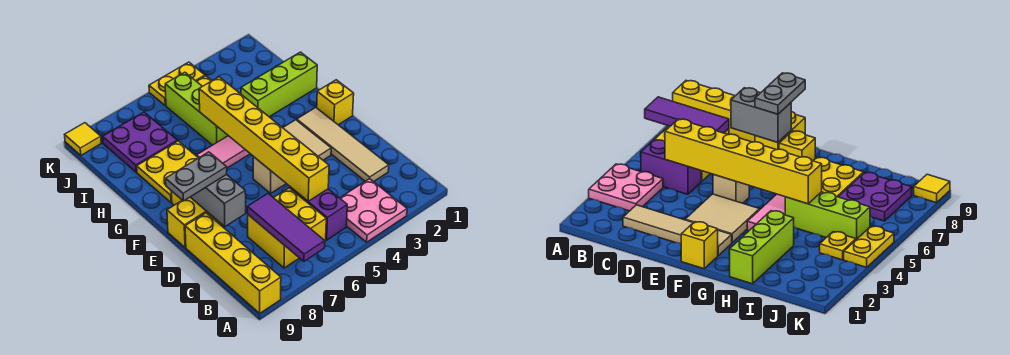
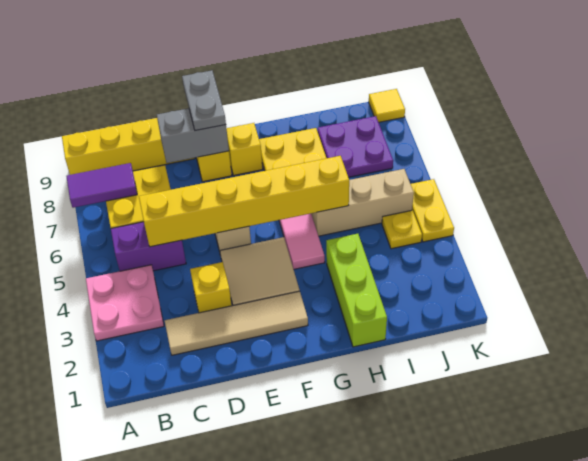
purple 1x3 tile [247,194,325,261] -> purple 1x2 tile [66,163,137,208]
yellow 1x1 brick [317,80,354,125] -> yellow 1x1 brick moved to [190,262,232,313]
lime 1x3 brick [165,72,228,145] -> tan 1x3 brick [311,169,414,236]

